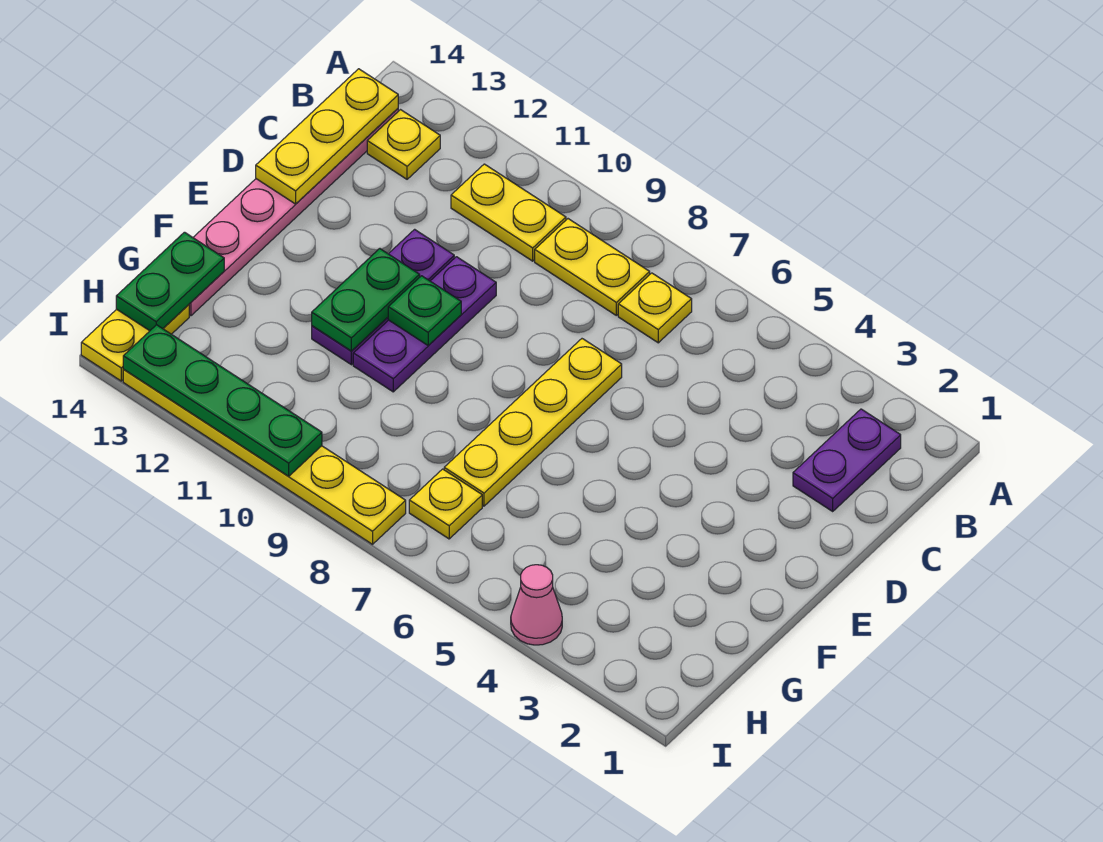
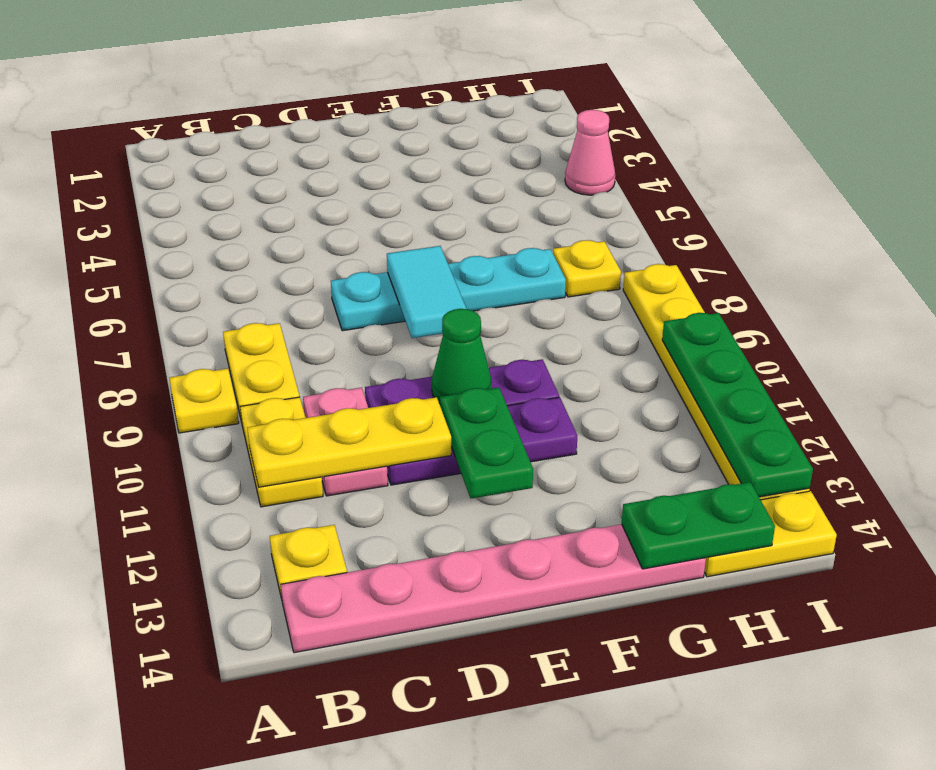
purple 1x2 plate [793,409,901,511] -> none
yellow 1x1 plate [618,273,692,343] -> yellow 1x1 plate moved to [170,369,239,433]
yellow 1x3 plate [256,69,398,204] -> yellow 1x3 plate moved to [247,397,451,487]
none -> pink 1x2 plate [303,388,388,496]
yellow 1x4 plate [444,339,622,506] -> cyan 1x4 plate [331,248,566,331]
none -> cyan 1x2 tile [387,246,467,338]
green 1x1 plate [388,276,461,346] -> green 1x1 cone [432,309,492,403]
green 1x2 plate [312,249,420,351] -> green 1x2 plate turned to [440,387,533,498]

